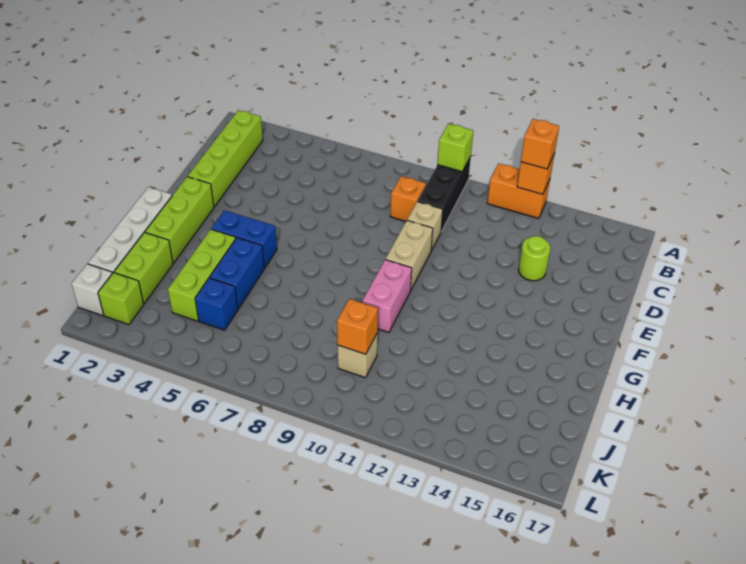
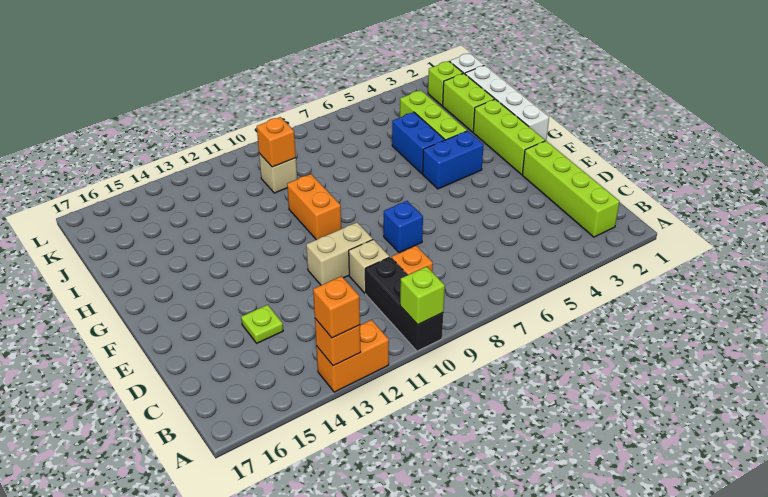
lime 1x1 round brick [518,236,551,281] -> lime 1x1 plate [241,305,283,343]
tan 1x2 brick [386,220,433,290] -> tan 1x2 brick turned to [306,222,373,285]
pink 1x2 brick [362,260,412,332] -> orange 1x2 brick [287,174,341,240]
blue 1x1 brick [195,278,238,330] -> blue 1x1 brick moved to [384,201,423,253]

